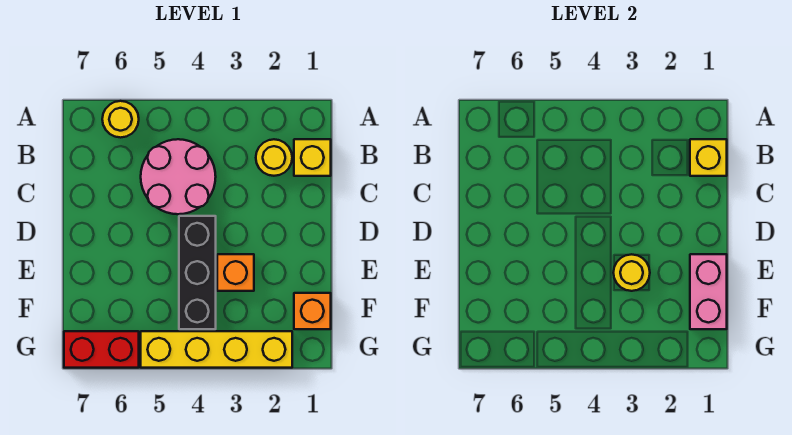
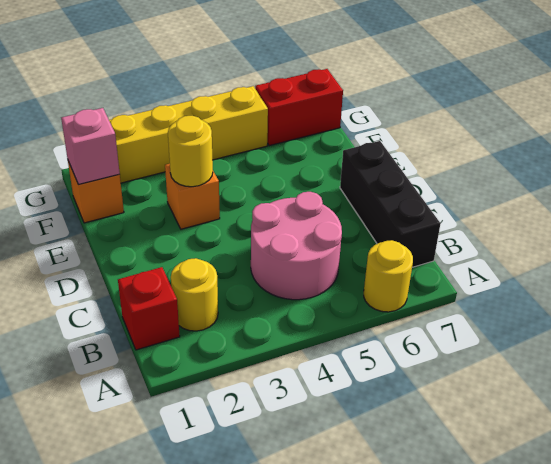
yellow 1x1 brick [294,139,331,176] -> red 1x1 brick [118,267,180,350]
yellow 1x1 brick [690,139,727,176] -> none
black 1x3 brick [179,216,216,329] -> black 1x3 brick moved to [340,141,441,267]
pink 1x2 brick [690,254,727,329] -> pink 1x1 brick [61,108,120,184]

